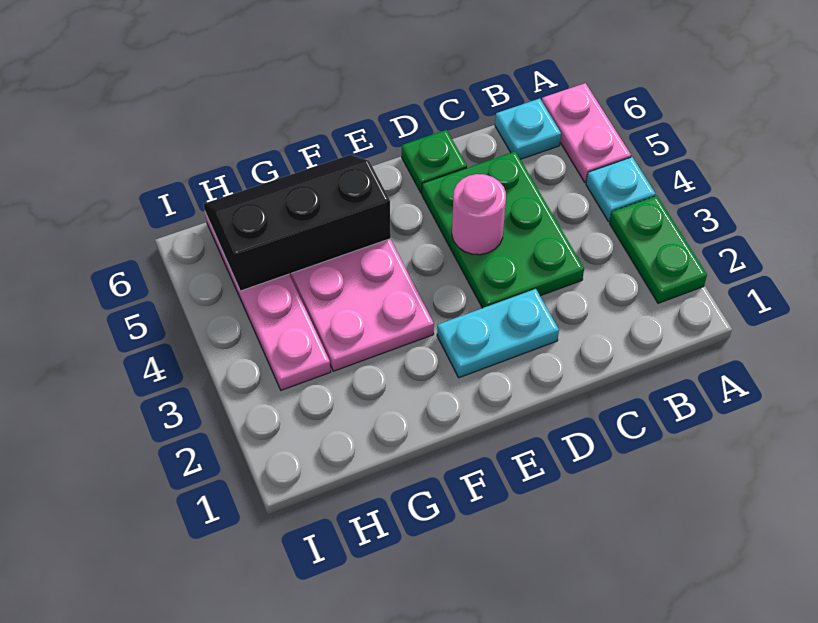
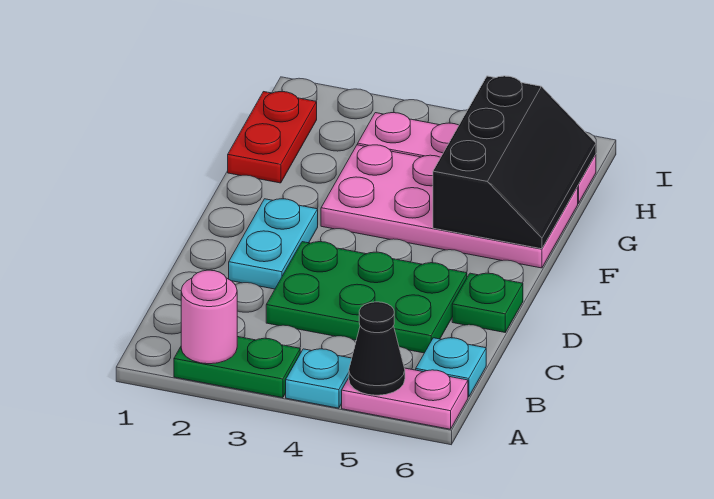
none -> black 1x1 cone [349,302,405,395]
pink 1x1 round brick [452,174,506,255] -> pink 1x1 round brick moved to [181,270,237,364]
none -> red 1x2 plate [228,92,317,183]

